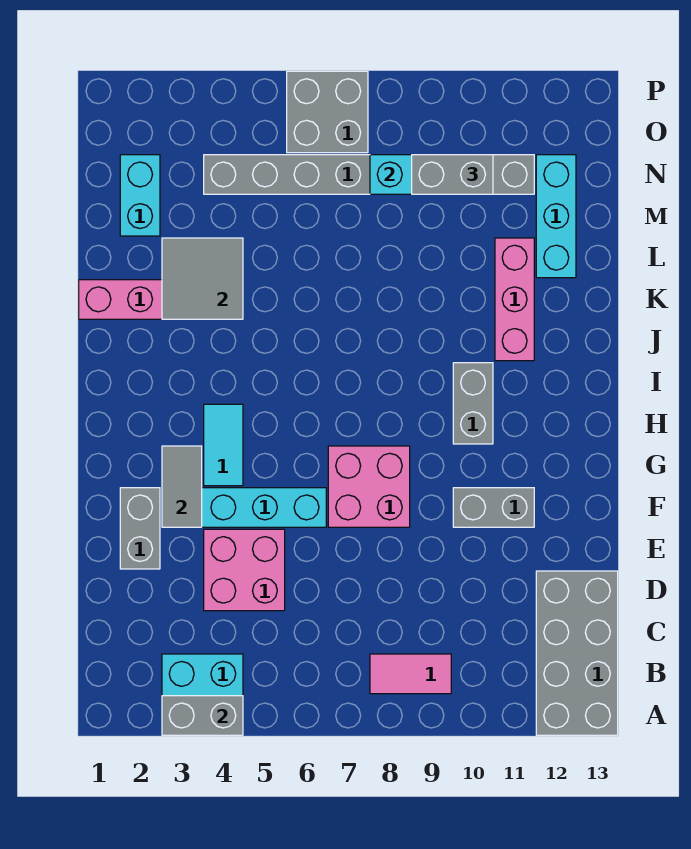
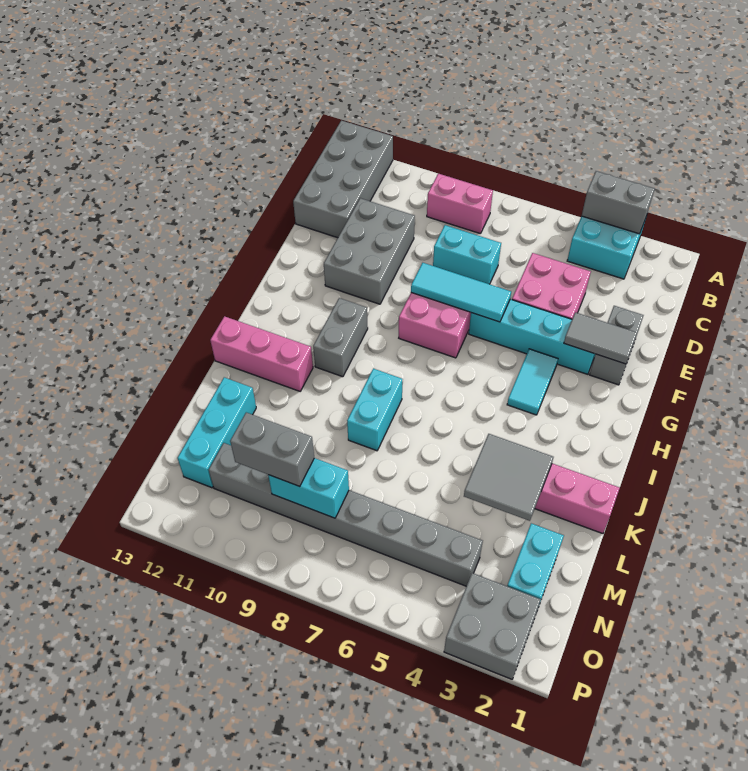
pink 1x2 tile [370,654,451,694] -> pink 1x2 brick [427,174,493,234]
none -> cyan 1x2 brick [433,225,501,284]
grey 1x2 tile [162,446,202,527] -> grey 1x2 tile turned to [564,312,637,364]
none -> cyan 1x3 tile [411,263,511,322]
grey 1x2 brick [453,488,534,527] -> grey 2x3 brick [324,198,415,304]
none -> cyan 1x2 brick [347,368,402,451]
pink 1x3 brick [495,238,534,361] -> pink 1x3 brick turned to [210,316,313,391]
grey 2x2 brick [287,71,368,153] -> grey 2x2 brick moved to [444,573,541,679]

